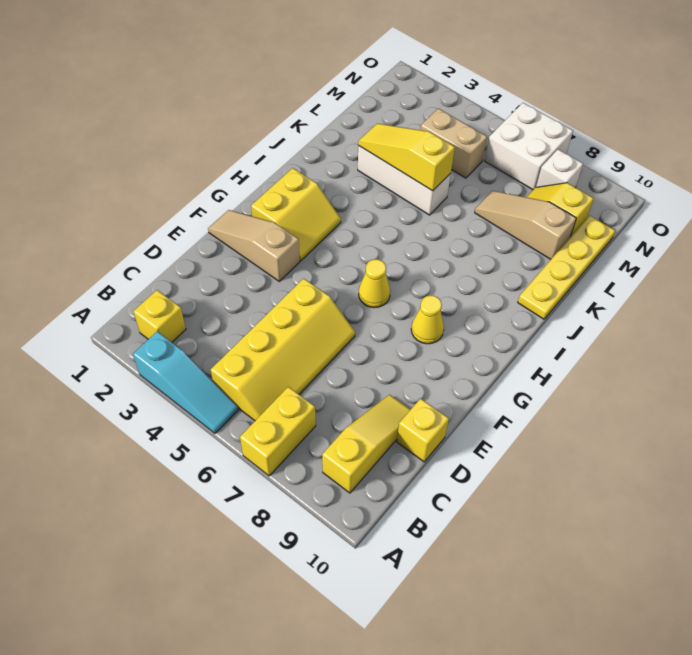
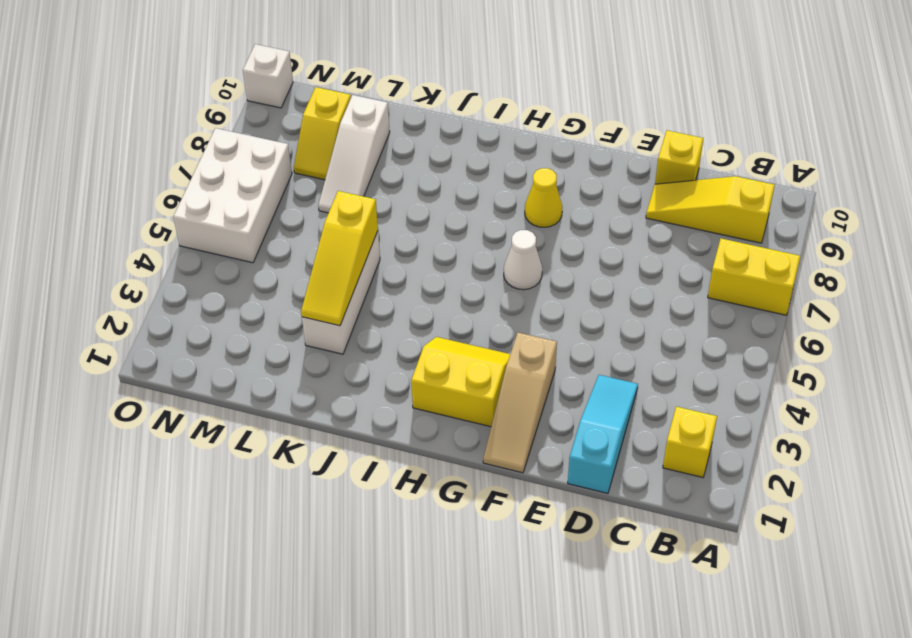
cyan 1x3 slope [133,331,238,433] -> cyan 1x3 slope moved to [568,375,638,493]
yellow 2x4 slope [211,279,355,421] -> none
yellow 1x1 cone [359,259,390,308] -> white 1x1 cone [504,230,542,290]
yellow 1x4 plate [518,215,615,319] -> none
tan 1x3 slope [475,191,576,259] -> white 1x3 slope [318,95,390,213]
tan 1x2 brick [420,108,487,178] -> none
white 2x2 brick [485,103,573,190] -> white 2x3 brick [173,128,292,263]
white 1x1 brick [536,149,583,187] -> white 1x1 brick moved to [243,44,293,108]

